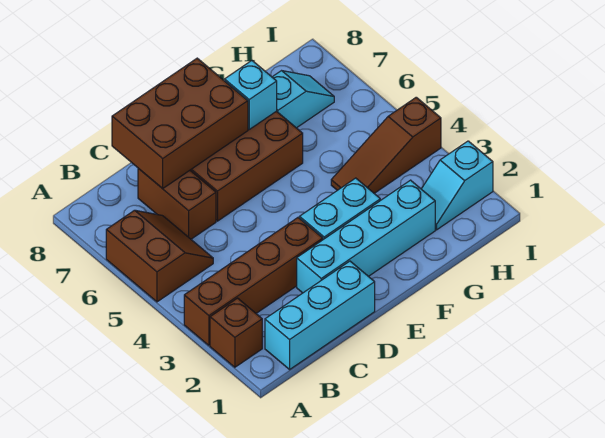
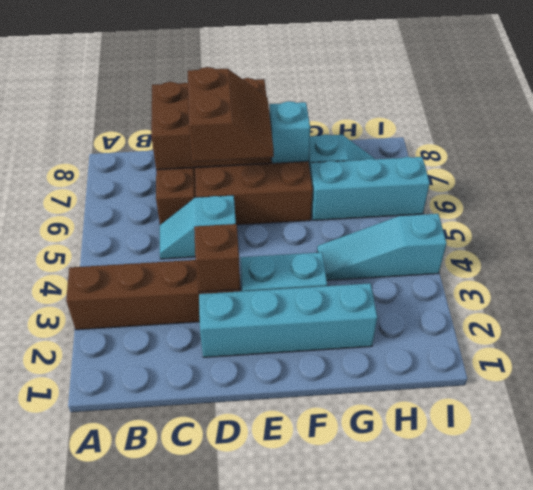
brown 1x1 brick [210,298,262,367] -> brown 1x1 brick moved to [194,224,240,292]
brown 2x2 slope [106,210,213,302] -> brown 2x2 slope moved to [188,67,274,162]
cyan 1x3 brick [265,261,375,369] -> cyan 1x3 brick moved to [310,157,430,220]
brown 1x3 slope [331,97,441,193] -> cyan 1x3 slope [317,214,447,280]
cyan 1x2 slope [422,141,493,230] -> cyan 1x2 slope moved to [160,195,236,259]

